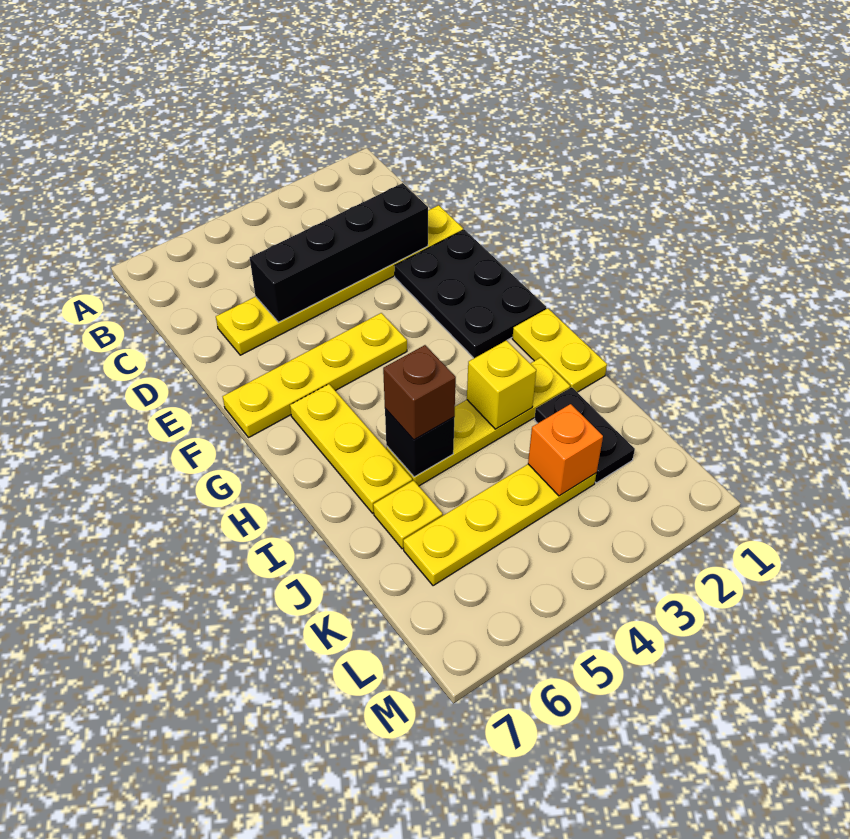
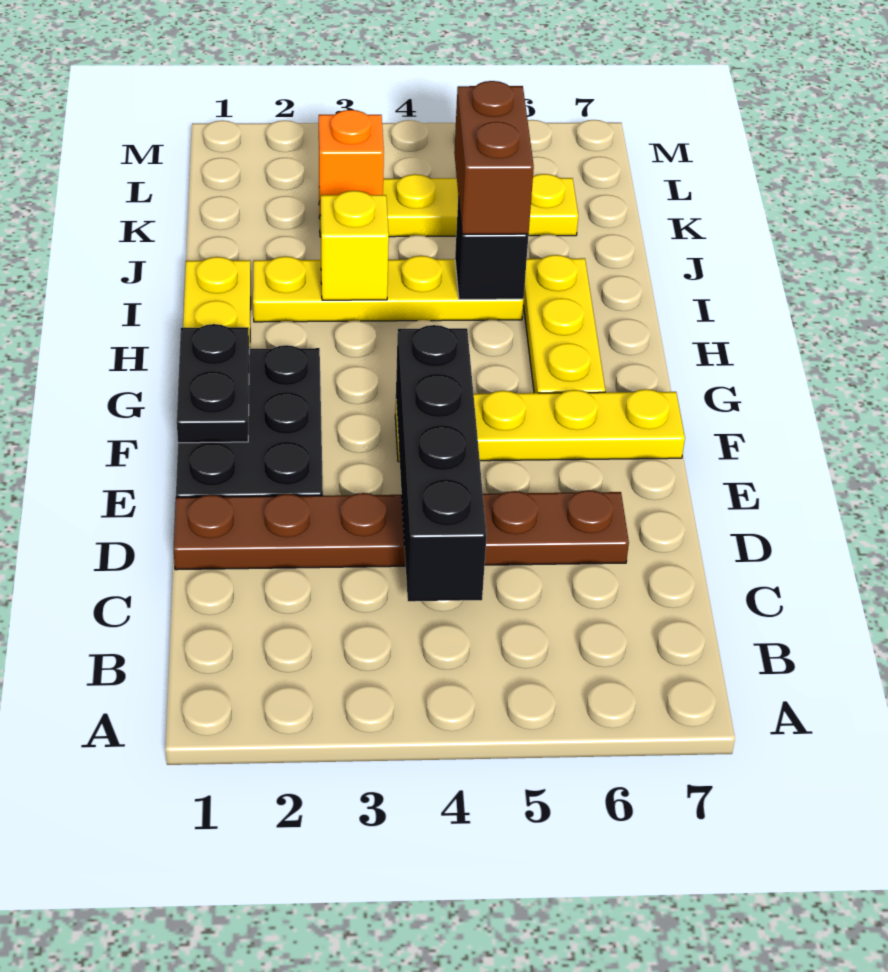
yellow 1x6 plate [216,205,463,355] -> brown 1x6 plate [174,490,629,570]
black 1x4 brick [250,183,428,322] -> black 1x4 brick turned to [396,325,487,601]
brown 1x1 brick [383,345,456,440] -> brown 1x2 brick [454,81,534,234]
black 1x2 plate [534,387,635,483] -> black 1x2 plate moved to [177,324,249,443]
yellow 1x1 plate [373,480,443,549] -> none

